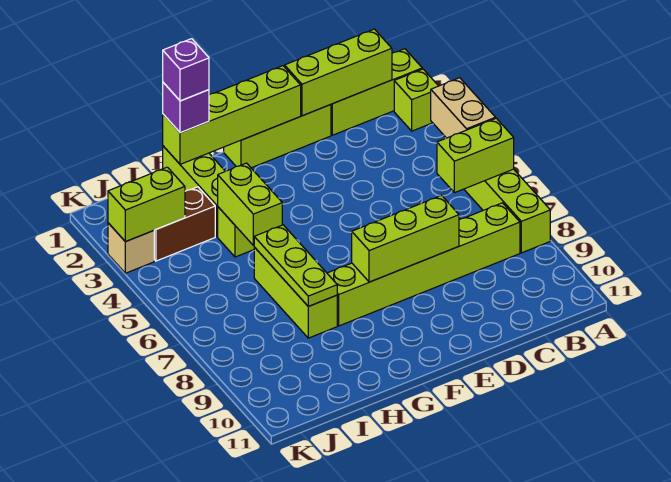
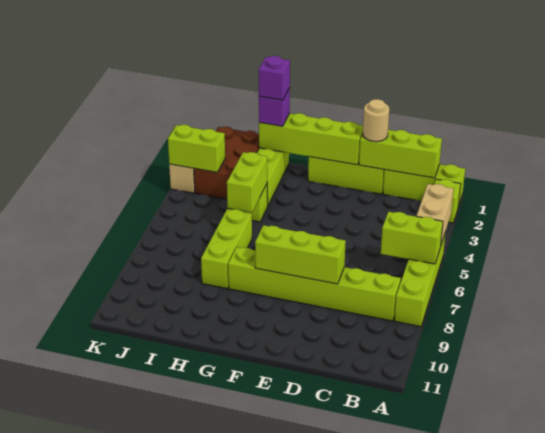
none -> tan 1x1 round brick [363,99,389,142]
lime 1x3 plate [254,225,337,306] -> none
brown 1x2 brick [154,187,215,261] -> brown 2x3 brick [194,127,259,199]

